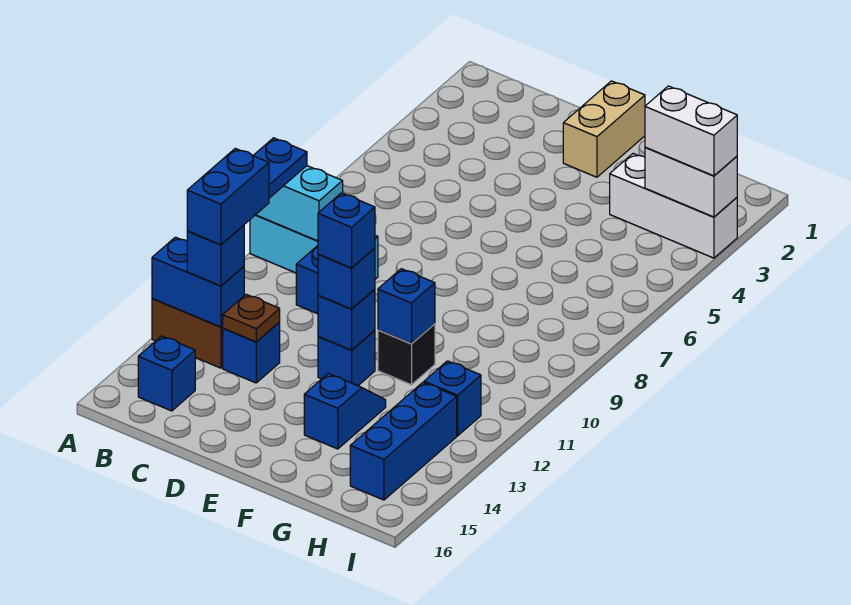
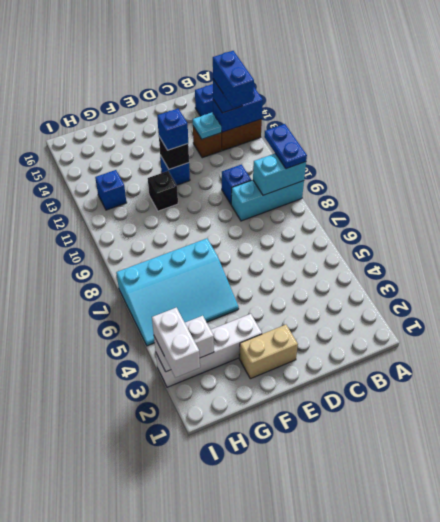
blue 1x1 brick [223,322,280,383] -> brown 1x1 brick [193,126,221,158]
brown 1x1 plate [223,294,280,342] -> cyan 1x1 plate [193,113,221,139]
tan 1x2 brick [563,81,645,177] -> tan 1x2 brick turned to [239,325,298,379]
blue 1x1 brick [318,289,375,350] -> black 1x1 brick [159,137,189,169]
blue 1x1 brick [318,193,375,268] -> none
none -> cyan 3x4 slope [116,239,239,346]
blue 1x1 brick [378,269,435,344] -> none
blue 1x2 slope [304,374,386,449] -> none
white 1x3 brick [610,154,737,258] -> white 1x4 brick [156,314,262,387]
white 1x2 brick [645,86,737,176] -> white 1x2 brick turned to [152,308,200,378]
blue 1x3 brick [350,382,457,500] -> none

